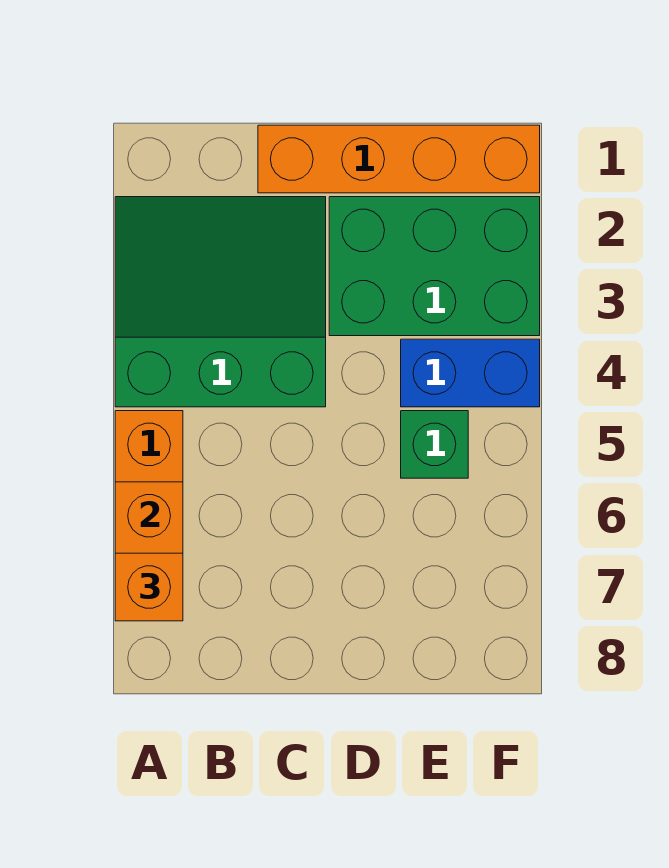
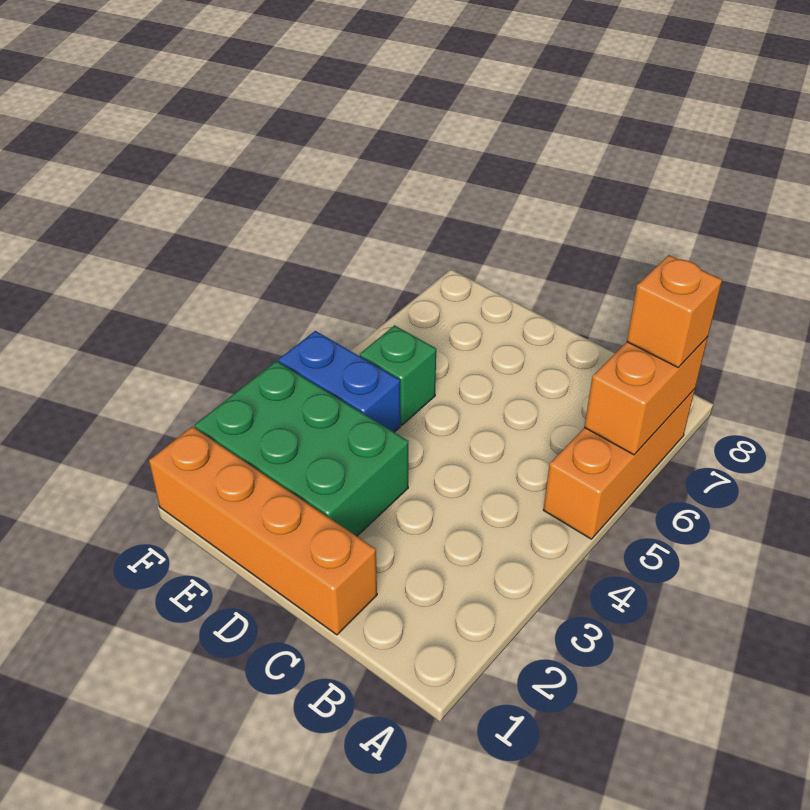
green 3x3 slope [115,197,326,407] -> none

